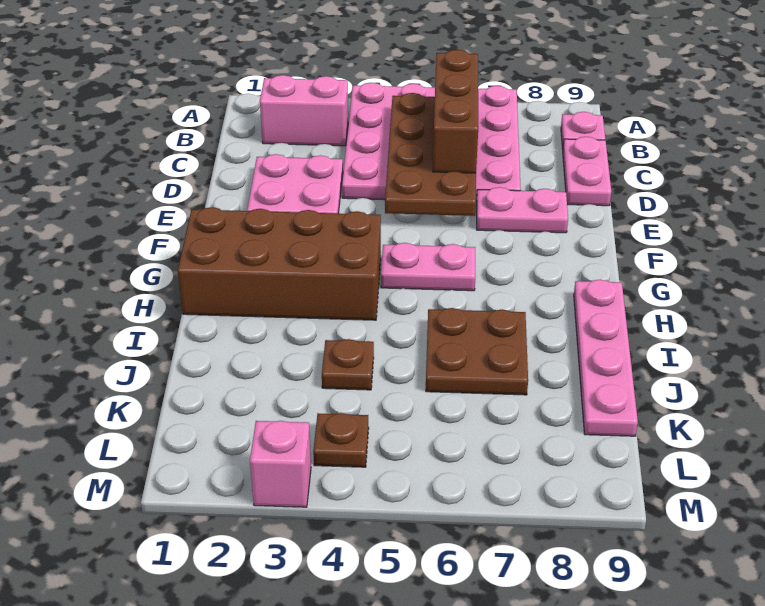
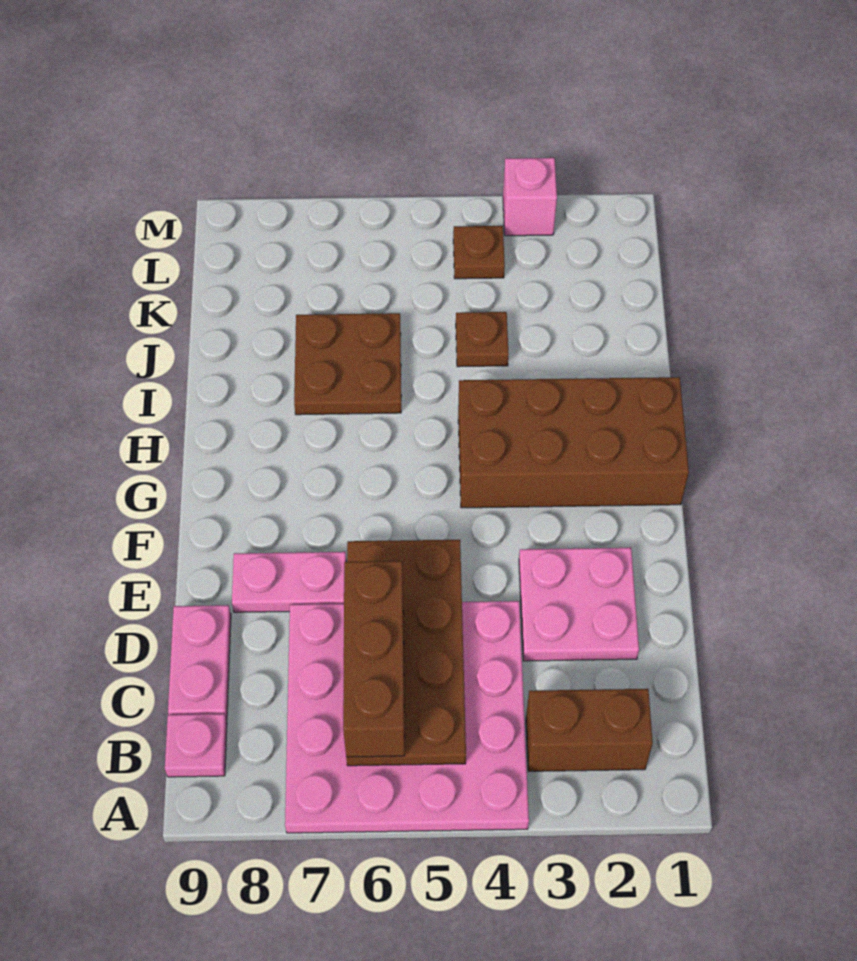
pink 1x2 brick [260,75,348,146] -> brown 1x2 brick [526,689,653,771]
pink 1x2 plate [381,243,476,291] -> none
pink 1x4 plate [574,280,638,436] -> none

